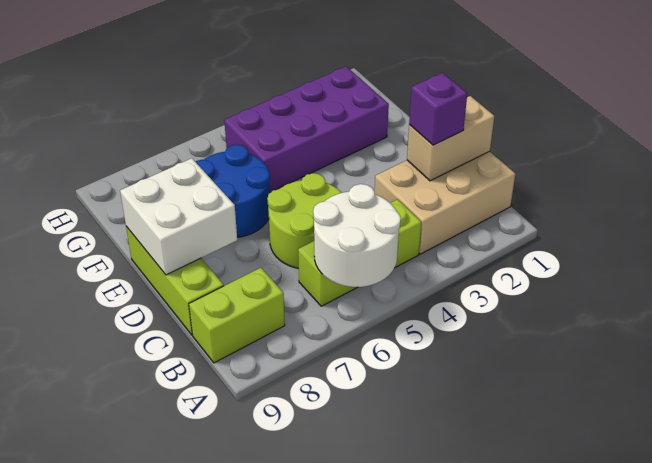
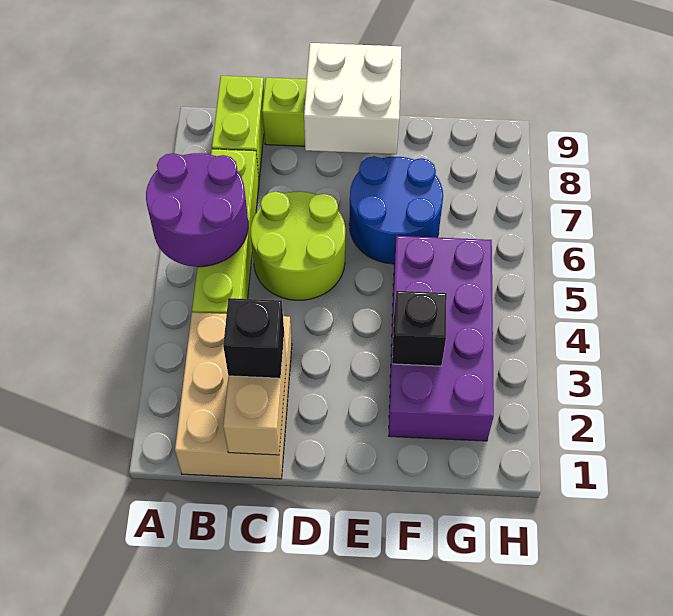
white 2x2 round brick [313,184,401,287] -> purple 2x2 round brick [146,153,248,267]
lime 1x3 brick [298,199,421,306] -> lime 1x4 brick [192,149,259,314]
purple 1x1 brick [409,73,467,145] -> black 1x1 brick [223,298,284,378]
none -> black 1x1 brick [392,291,447,366]

